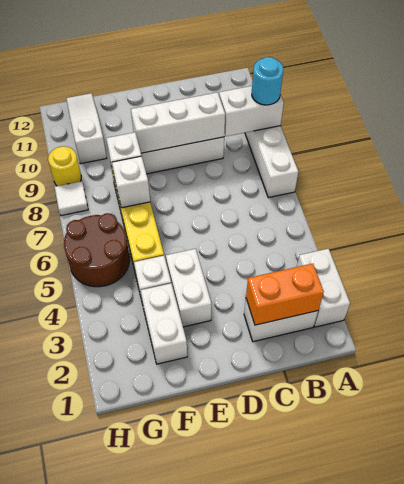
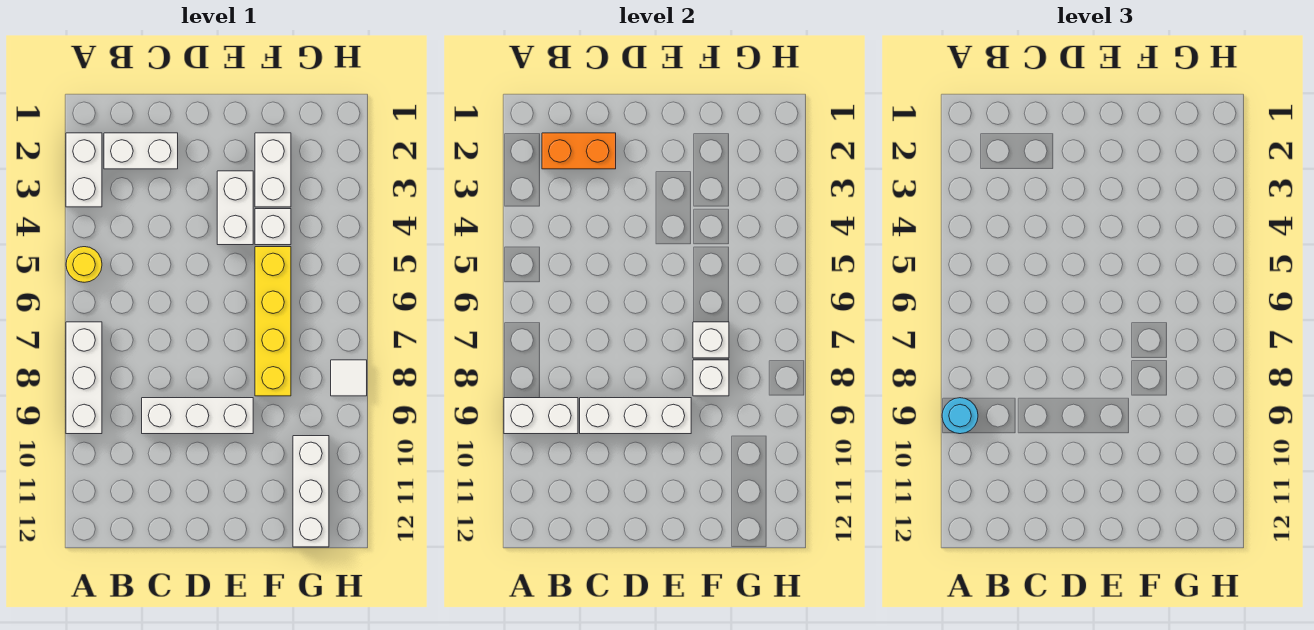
brown 2x2 round brick [64,213,130,287] -> none
white 1x3 slope [66,93,107,164] -> white 1x3 brick [293,436,329,547]
yellow 1x1 round brick [48,146,81,186] -> yellow 1x1 round brick moved to [66,247,102,282]

